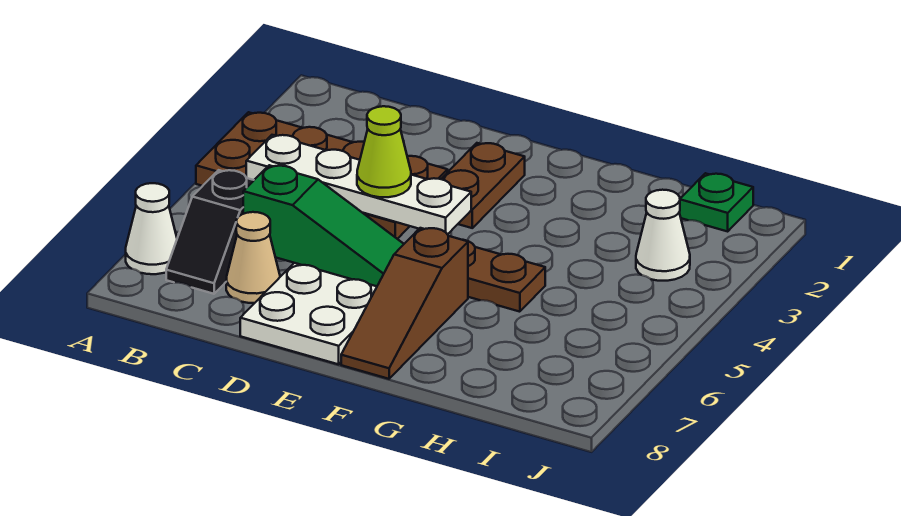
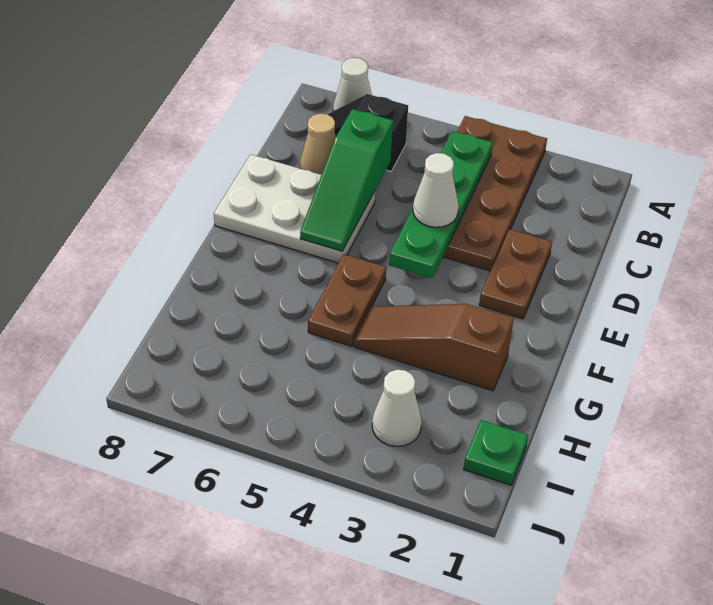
white 1x4 plate [246,135,471,234] -> green 1x4 plate [389,131,493,278]
lime 1x1 cone [357,106,411,197] -> white 1x1 cone [413,153,459,227]
brown 1x2 plate [442,143,525,228] -> brown 1x2 plate turned to [479,229,552,319]
brown 1x3 slope [341,228,468,379] -> brown 1x3 slope moved to [354,304,514,391]

